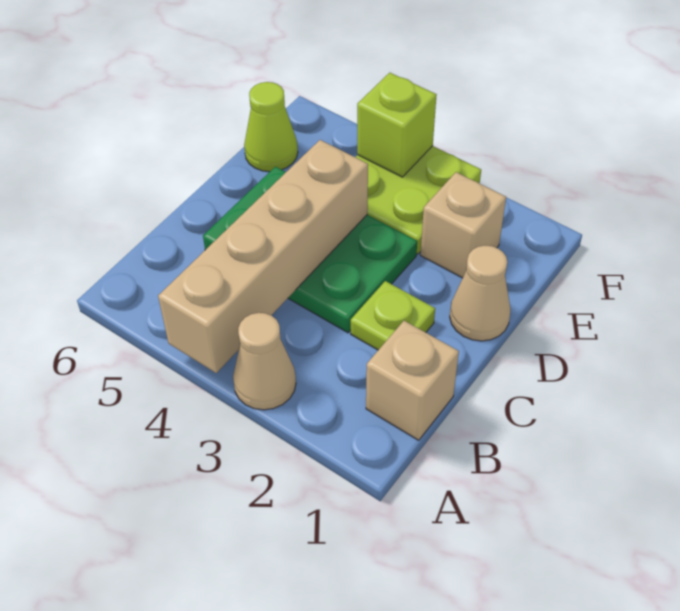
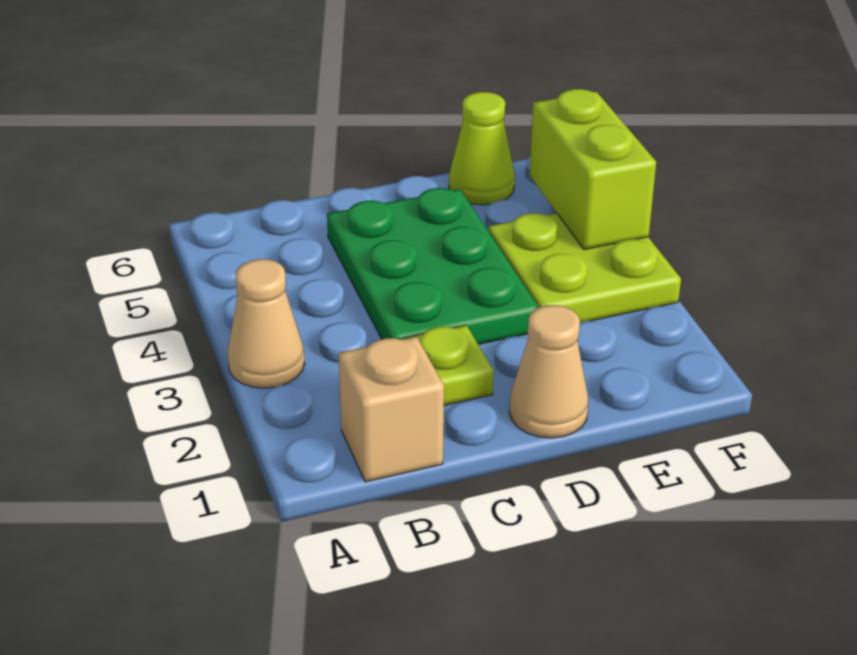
tan 1x4 brick [158,140,368,373] -> none
tan 1x1 brick [420,172,506,278] -> none
lime 1x1 brick [357,73,437,177] -> lime 1x2 brick [530,89,656,250]

